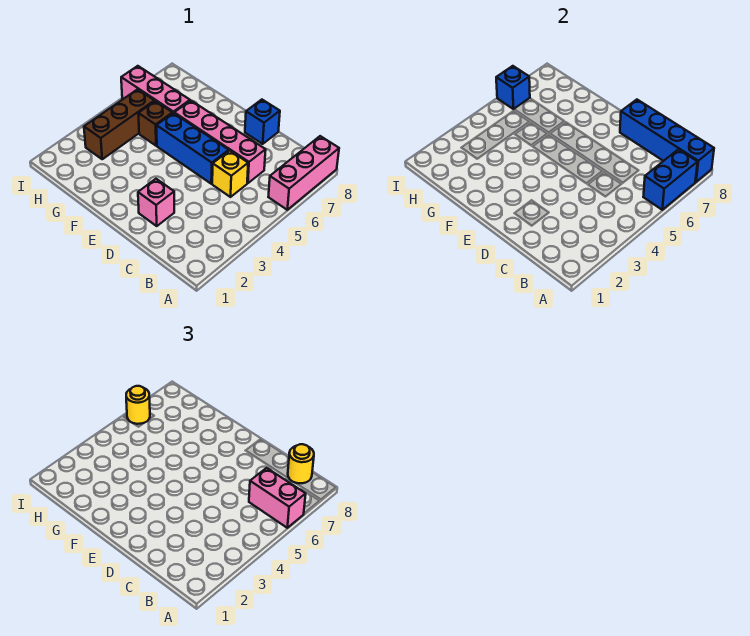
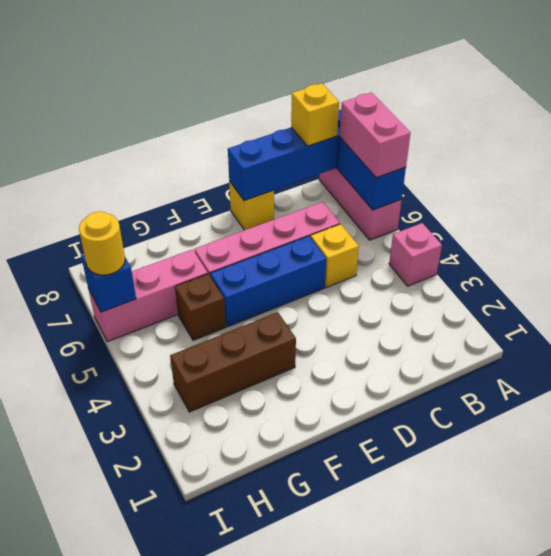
pink 1x2 brick [249,468,306,528] -> pink 1x2 brick turned to [340,93,411,178]
yellow 1x1 round brick [288,444,314,483] -> yellow 1x1 brick [291,83,339,146]
pink 1x1 brick [138,179,174,226] -> pink 1x1 brick moved to [389,223,442,286]
blue 1x1 brick [245,100,280,144] -> yellow 1x1 brick [229,181,274,230]
brown 1x3 brick [84,89,155,159] -> brown 1x3 brick turned to [170,312,296,412]

